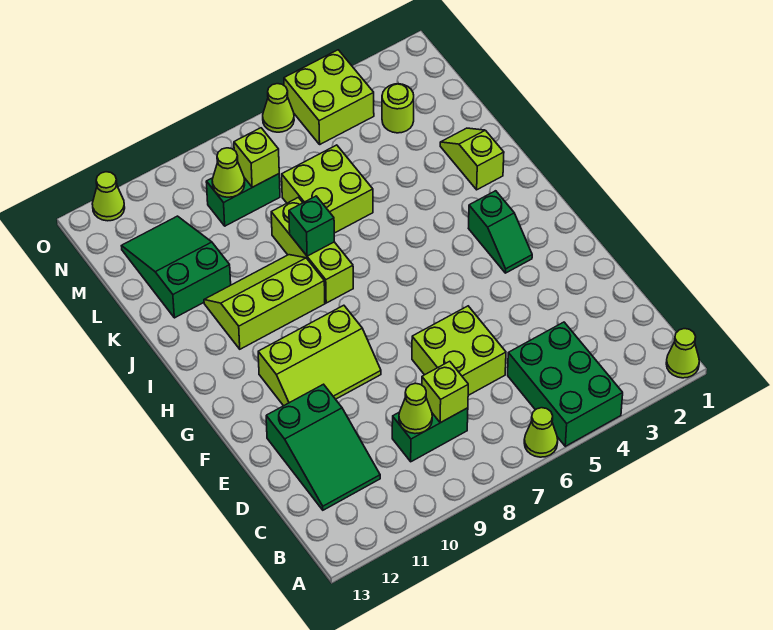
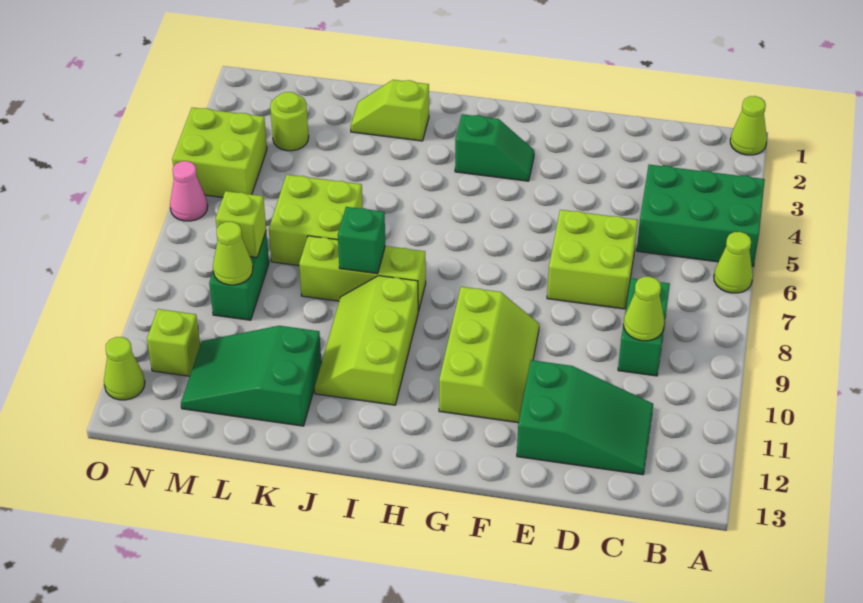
lime 1x1 brick [422,361,468,423] -> lime 1x1 brick moved to [147,309,200,376]
lime 1x1 cone [263,84,294,132] -> pink 1x1 cone [170,161,208,221]

